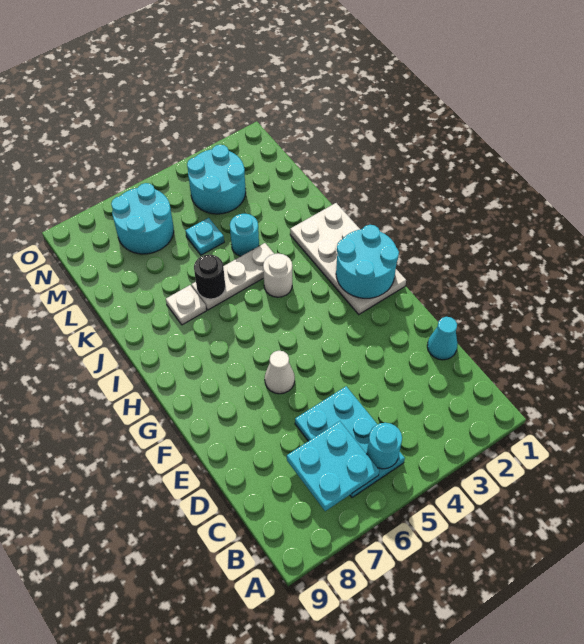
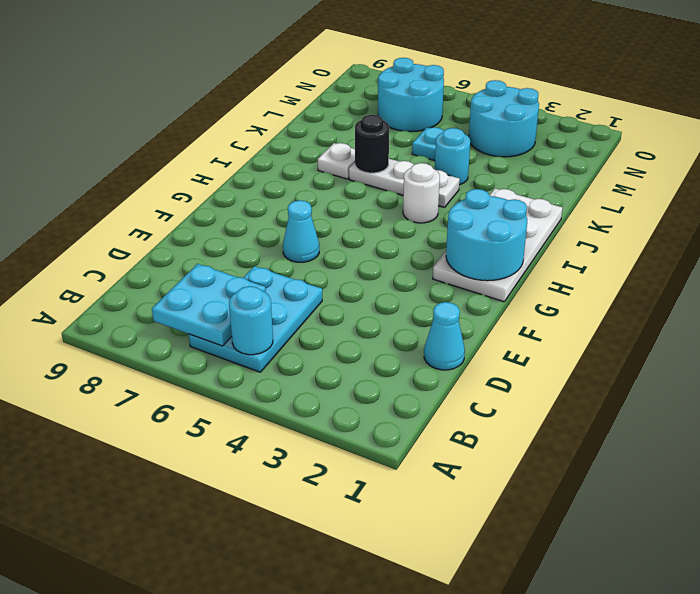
white 1x1 cone [265,351,295,394] -> cyan 1x1 cone [283,200,319,262]

